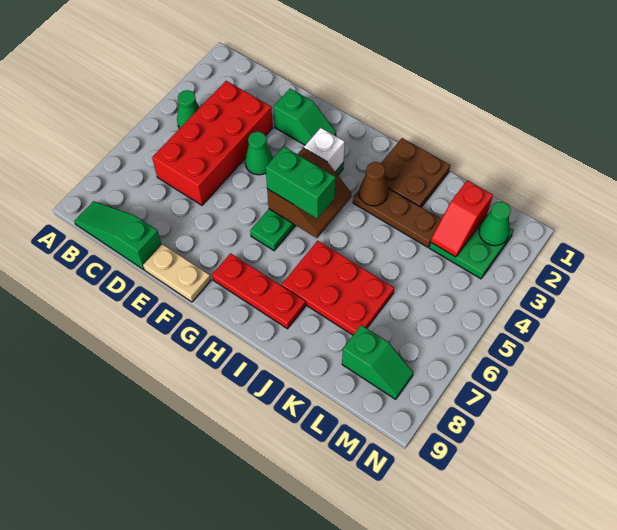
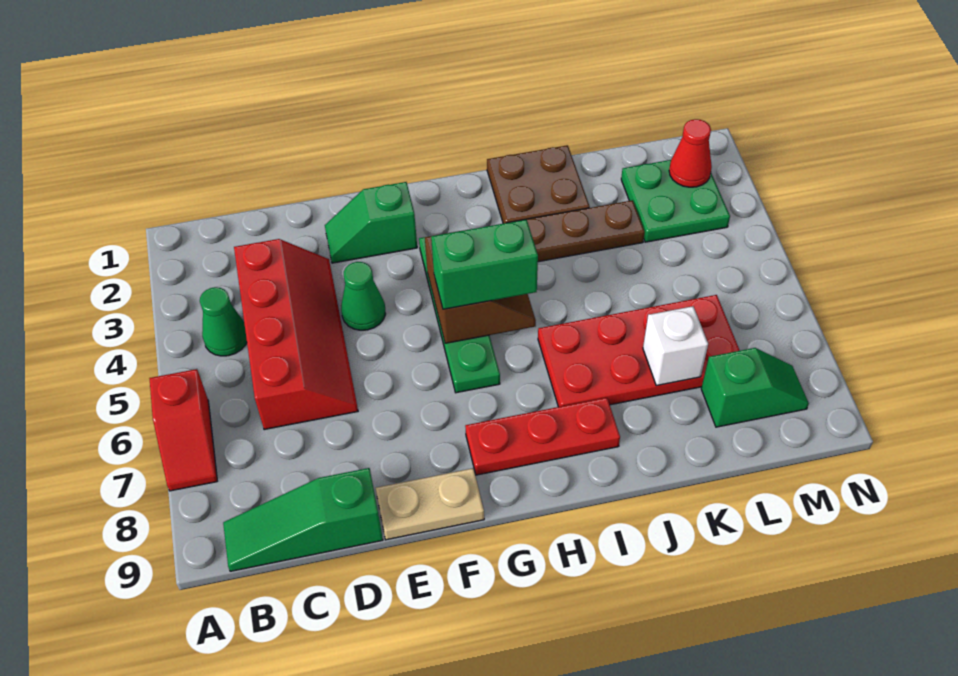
red 2x4 brick [152,81,273,205] -> red 2x4 slope [234,239,358,430]
green 1x2 slope [273,89,336,145] -> green 1x2 slope turned to [325,182,417,263]
white 1x1 brick [304,128,345,172] -> white 1x1 brick moved to [643,306,708,386]
brown 1x1 cone [359,162,388,206] -> none
red 2x3 plate [282,241,394,335] -> red 2x4 plate [538,295,740,407]
red 1x2 slope [431,180,493,257] -> red 1x2 slope moved to [149,369,217,491]
green 1x1 cone [479,202,511,246] -> red 1x1 cone [669,119,712,187]

